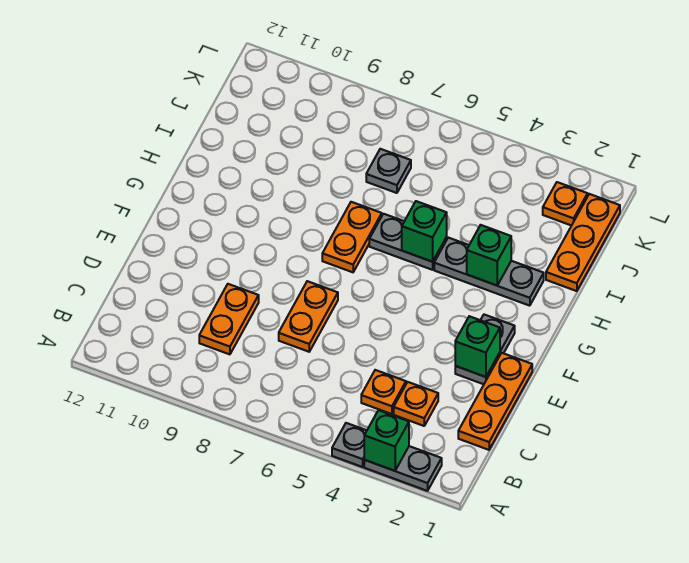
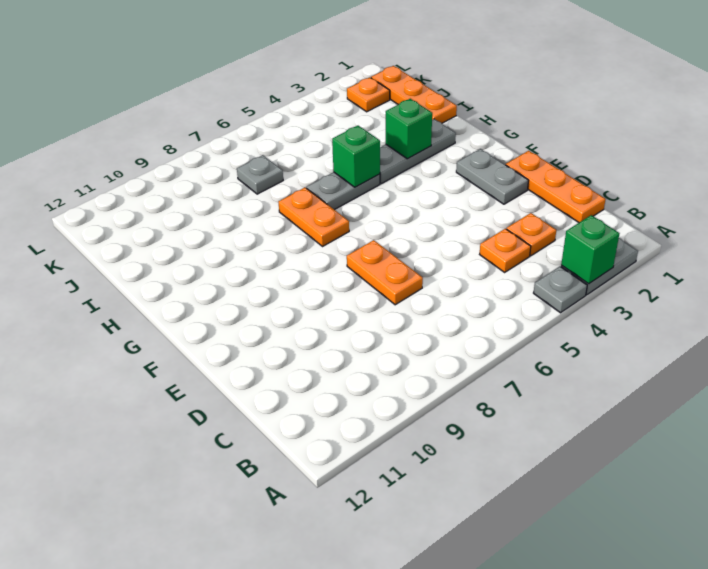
orange 1x2 plate [199,284,259,354] -> none
green 1x1 brick [455,316,500,377] -> none

